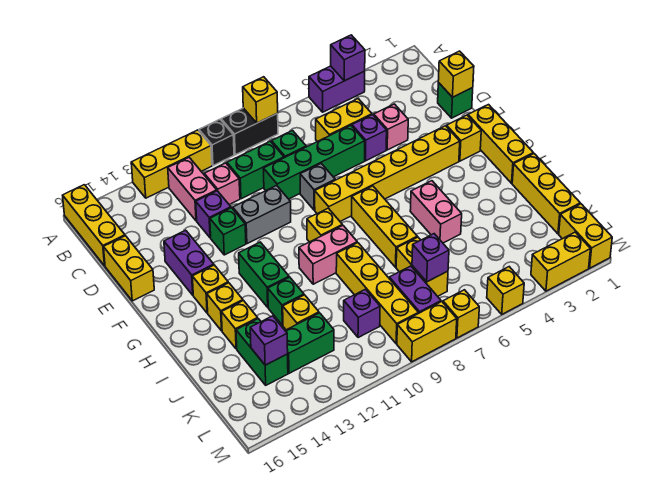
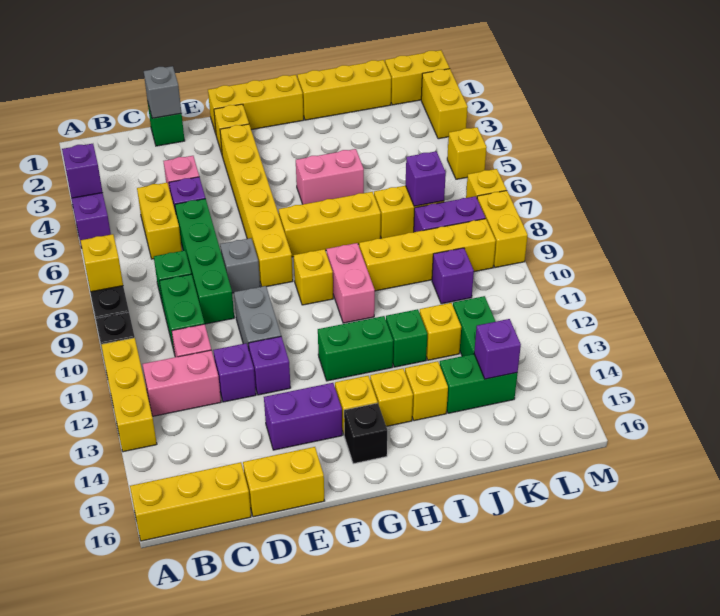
yellow 1x1 brick [438,51,474,97] -> grey 1x1 brick [144,66,181,118]
green 1x1 brick [210,208,246,255] -> purple 1x1 brick [248,336,291,395]
none -> black 1x1 brick [344,403,387,464]

